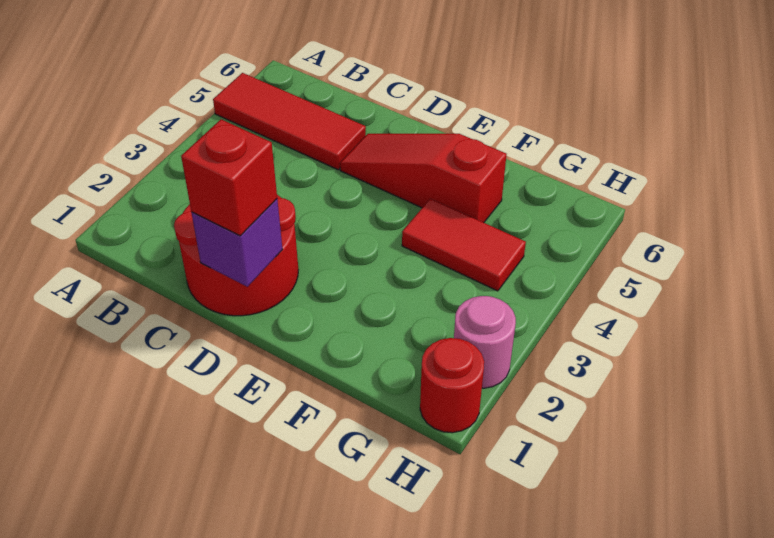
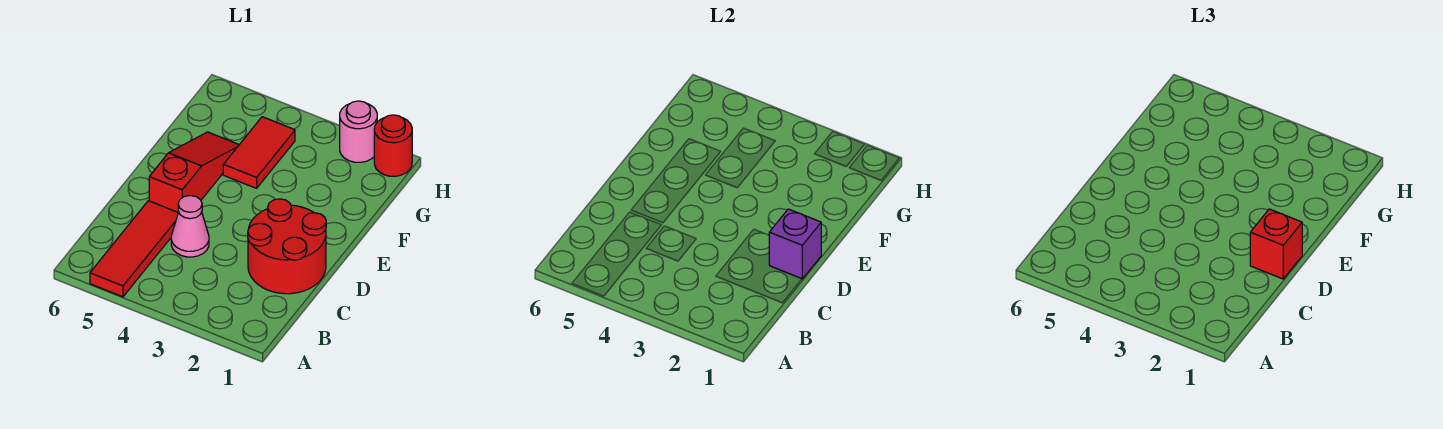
none -> pink 1x1 cone [171,196,209,257]
red 1x3 slope [340,134,507,223] -> red 1x3 slope turned to [149,132,239,212]

